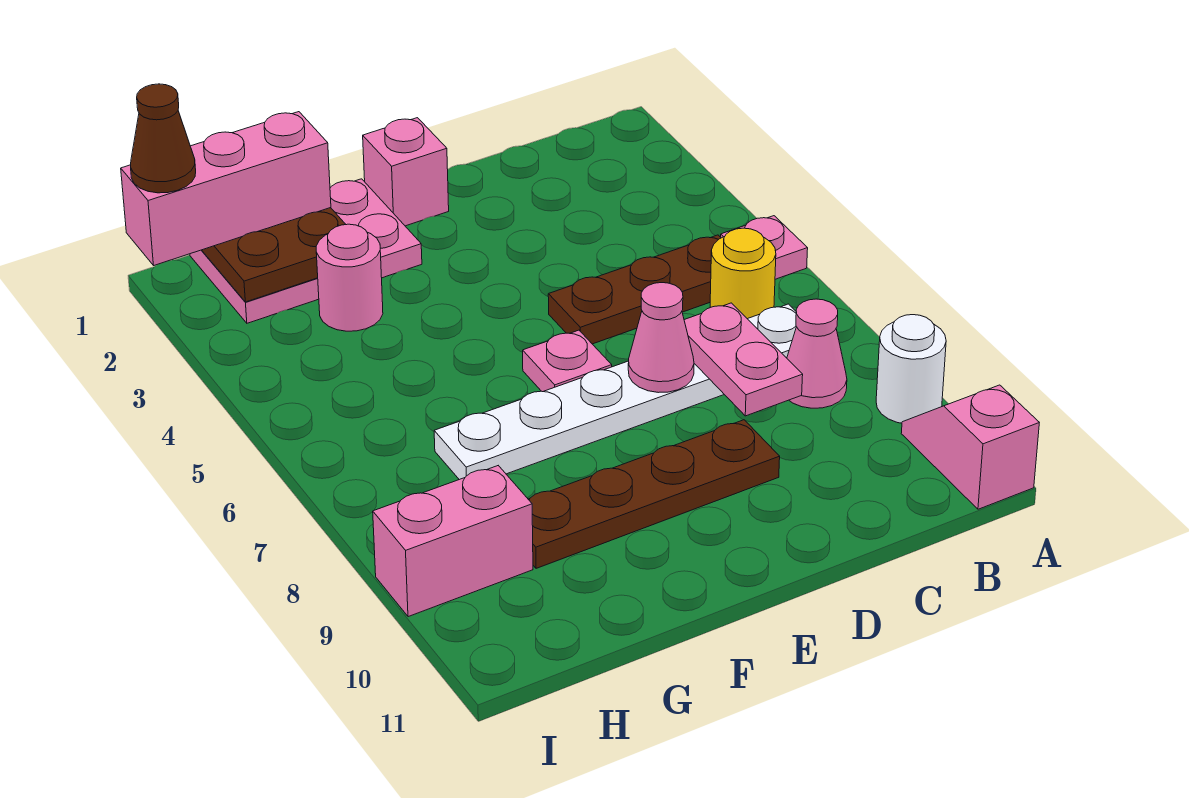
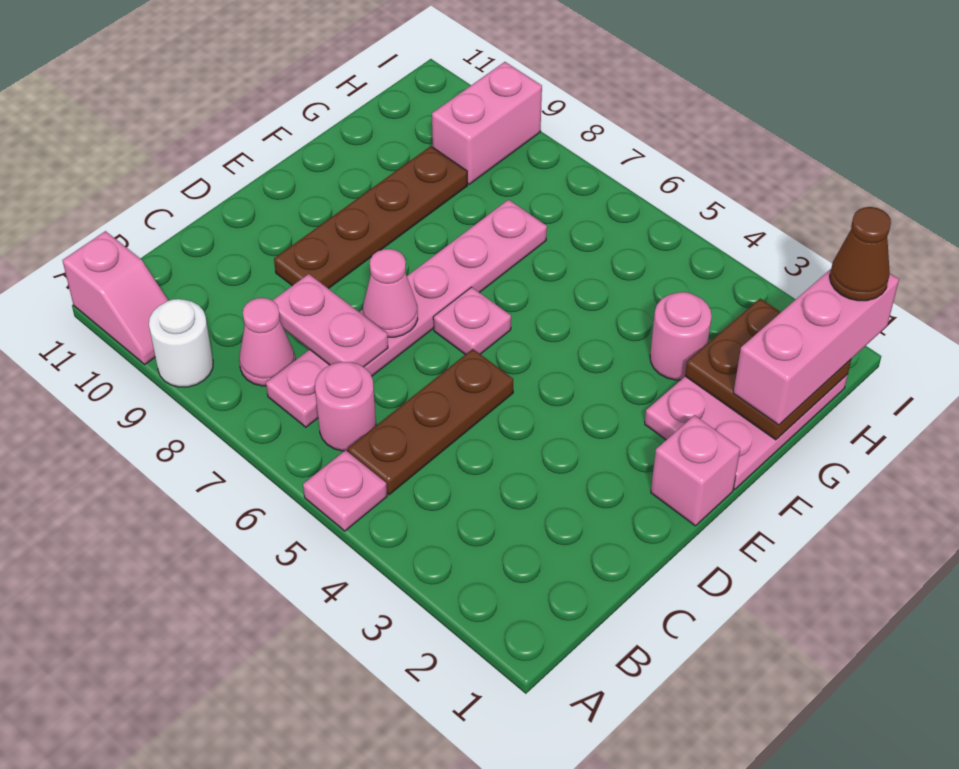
yellow 1x1 round brick [710,228,776,319] -> pink 1x1 round brick [315,362,376,451]
white 1x6 plate [434,304,796,480] -> pink 1x6 plate [266,200,547,427]

